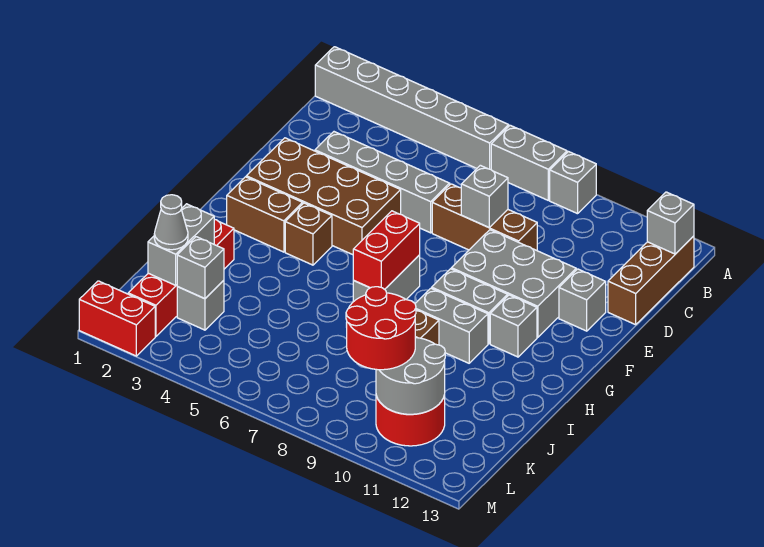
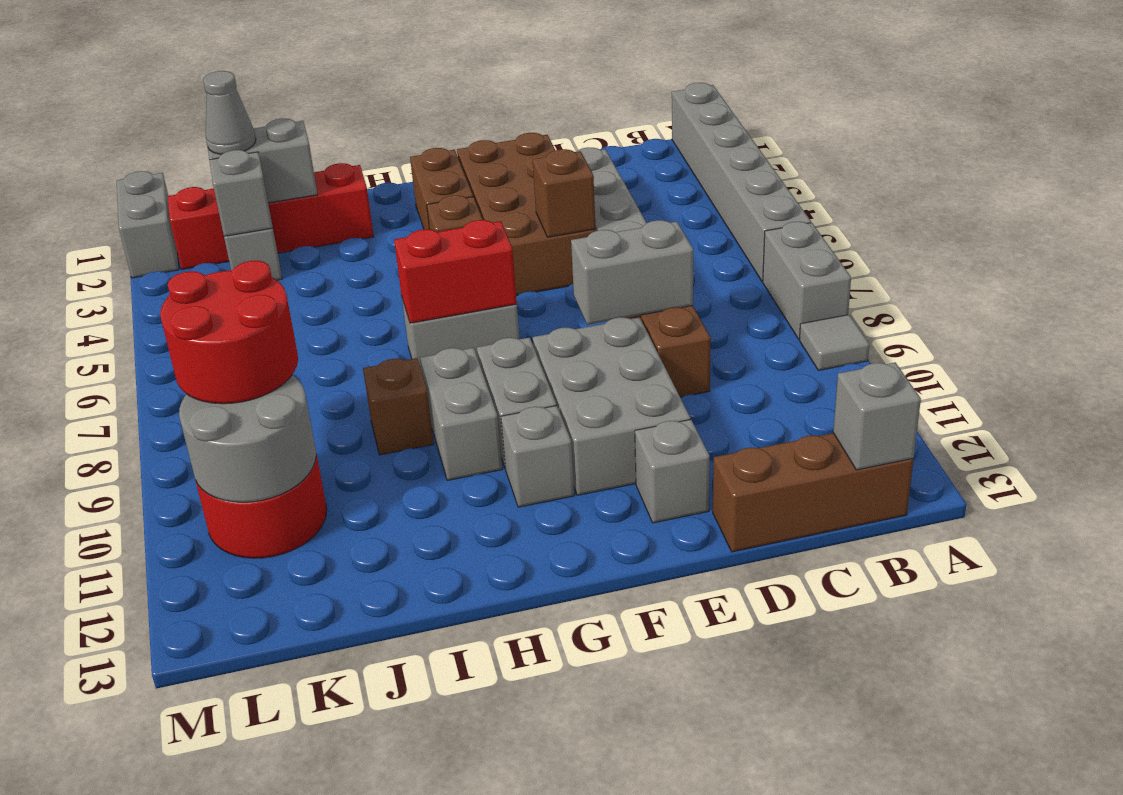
grey 1x1 brick [550,152,596,214] -> grey 1x1 tile [799,315,869,370]
grey 1x1 brick [461,165,508,227] -> grey 1x2 brick [571,220,693,325]
none -> brown 1x1 brick [533,149,596,237]
red 1x2 brick [79,281,155,356] -> grey 1x2 brick [117,171,179,278]

